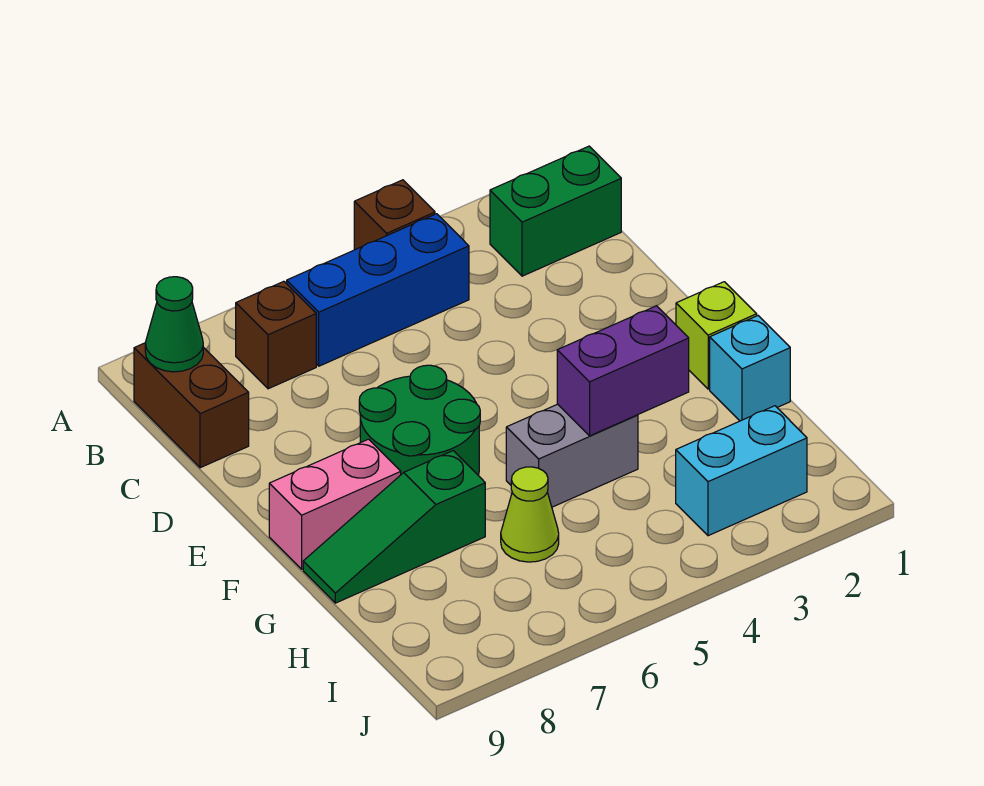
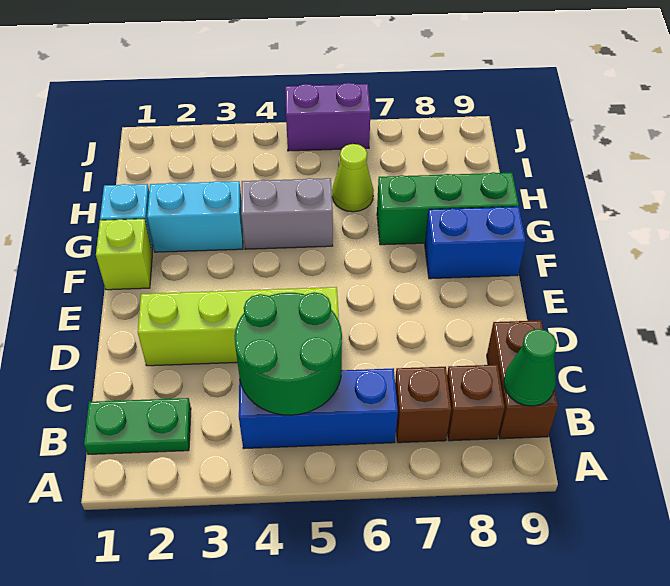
brown 1x1 brick [354,180,435,250] -> brown 1x1 brick moved to [447,365,505,441]
green 1x2 brick [490,146,621,276] -> green 1x2 plate [84,398,191,454]
none -> lime 1x4 brick [138,287,339,366]
green 2x2 round brick [359,365,480,476] -> green 2x2 round brick moved to [235,292,342,415]
pink 1x2 brick [269,439,401,569] -> blue 1x2 brick [425,207,526,279]
purple 1x2 brick [557,306,689,436] -> purple 1x2 brick moved to [285,83,370,151]
green 1x3 slope [303,451,485,603] -> green 1x3 brick [377,172,519,245]
cyan 1x2 brick [676,406,807,536] -> cyan 1x2 brick moved to [147,181,243,252]

